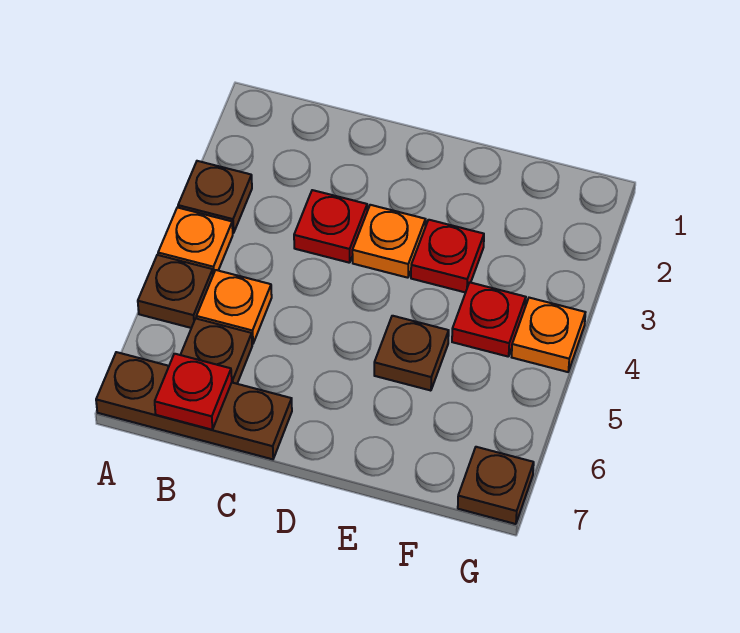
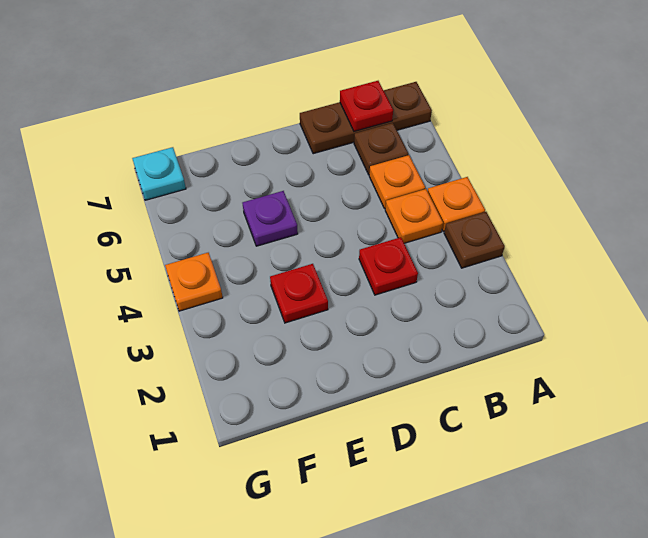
brown 1x1 plate [138,255,213,328] -> none
orange 1x1 plate [352,205,426,278] -> orange 1x1 plate moved to [385,189,443,243]
brown 1x1 plate [374,316,449,391] -> purple 1x1 plate [243,191,298,246]
red 1x1 plate [452,283,526,357] -> none
brown 1x1 plate [458,447,534,524] -> cyan 1x1 plate [132,147,186,200]

